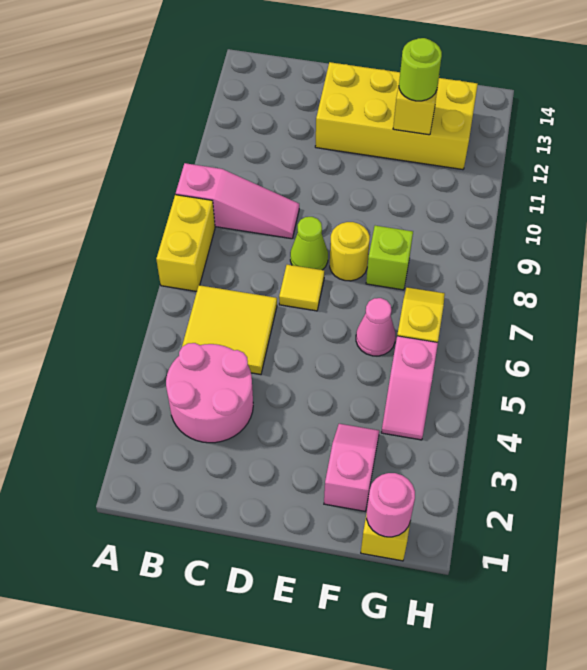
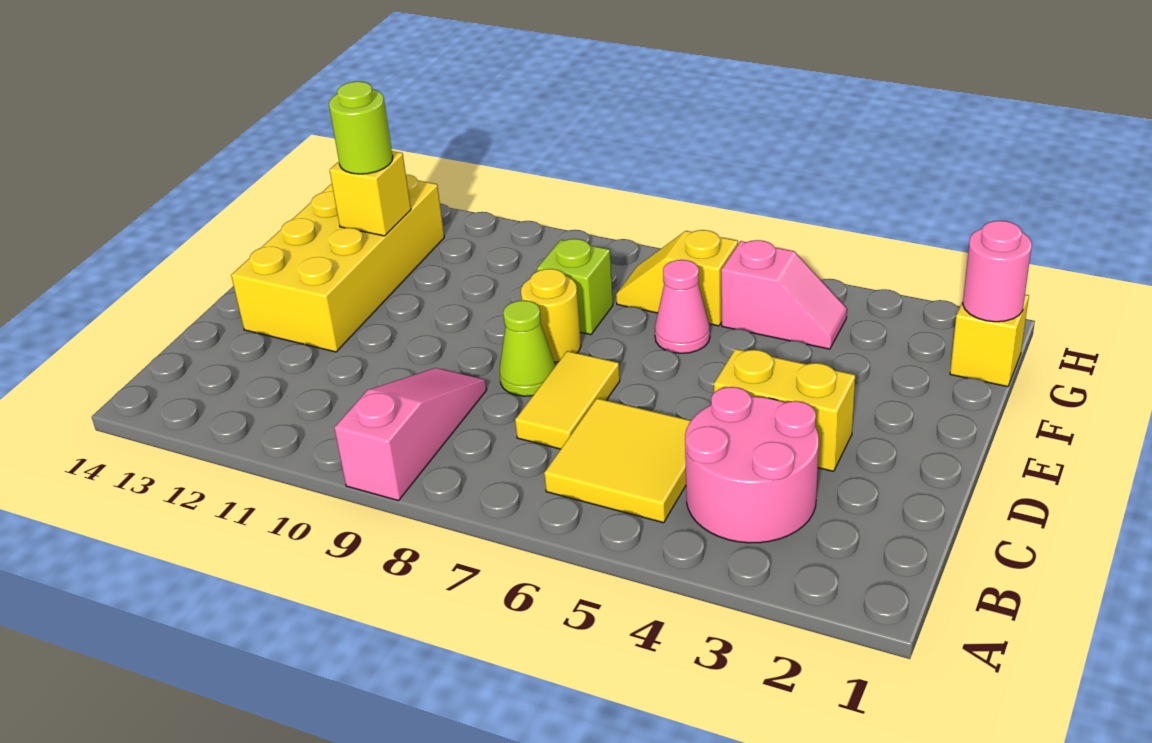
yellow 1x2 brick [156,195,215,291] -> yellow 1x2 brick moved to [714,349,855,471]
yellow 1x1 tile [279,265,324,311] -> yellow 1x2 tile [515,351,620,449]
pink 1x2 slope [324,424,379,511] -> none

